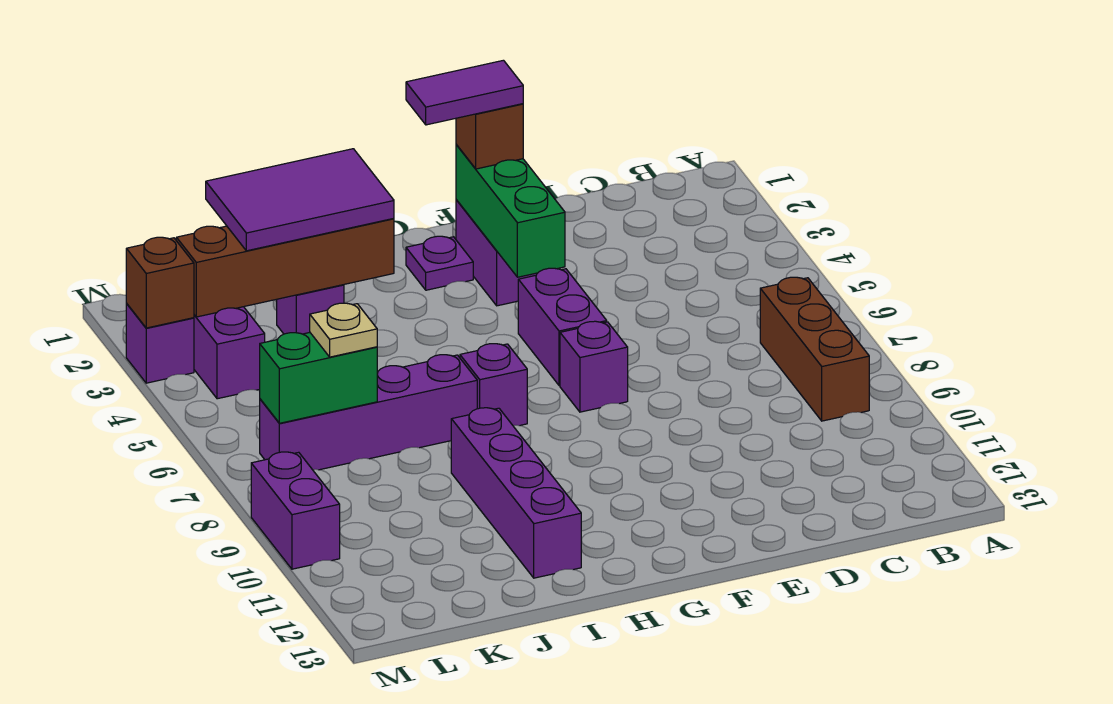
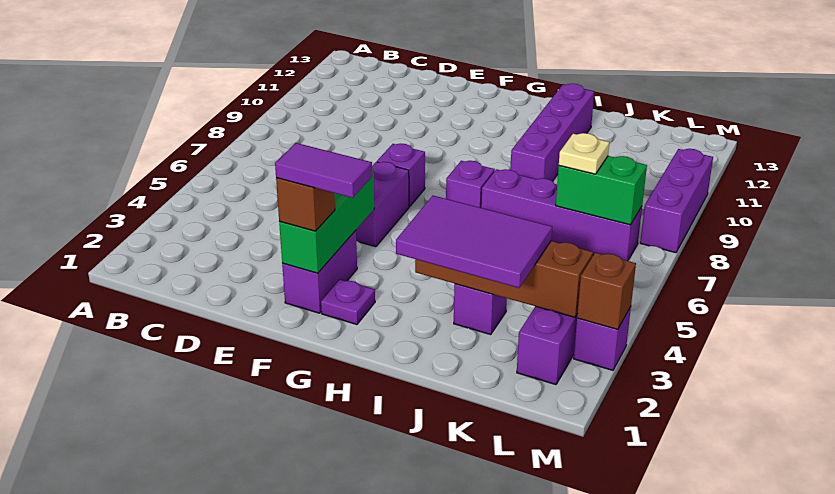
brown 1x3 brick [760,277,869,421] -> none
purple 1x2 brick [251,452,340,569] -> purple 1x3 brick [640,149,713,253]

